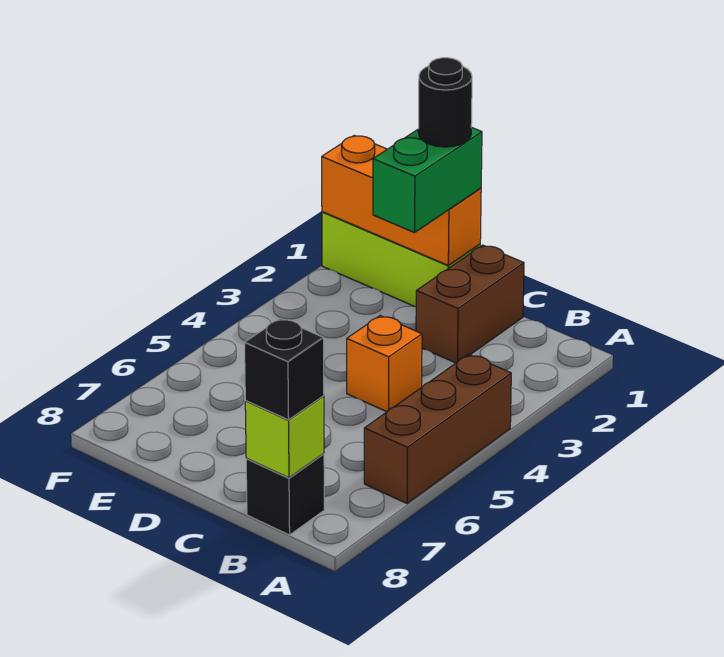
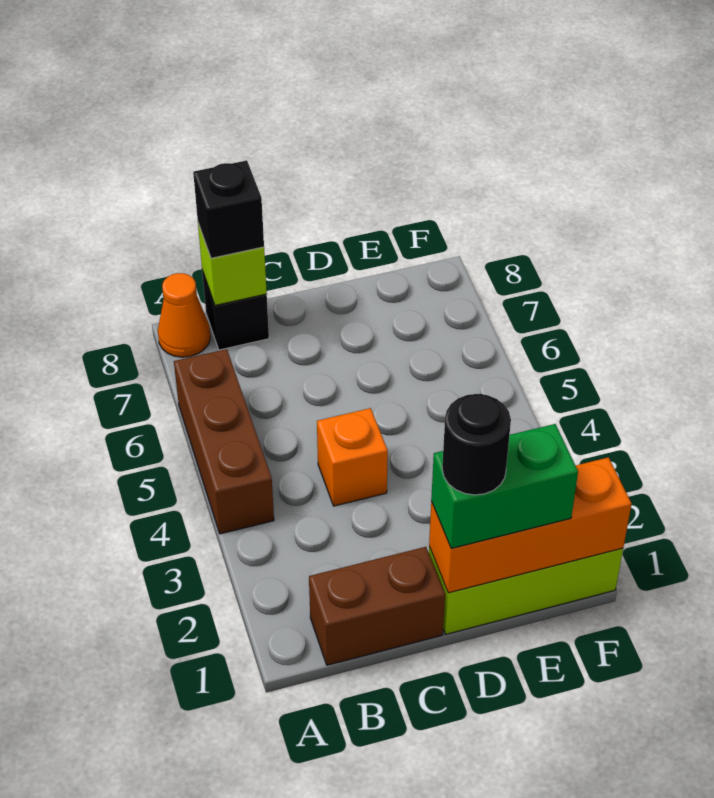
none -> orange 1x1 cone [158,273,210,357]
brown 1x2 brick [416,245,524,363] -> brown 1x2 brick turned to [309,547,445,665]
green 1x2 brick [373,127,482,233] -> green 1x2 brick turned to [431,424,578,549]

